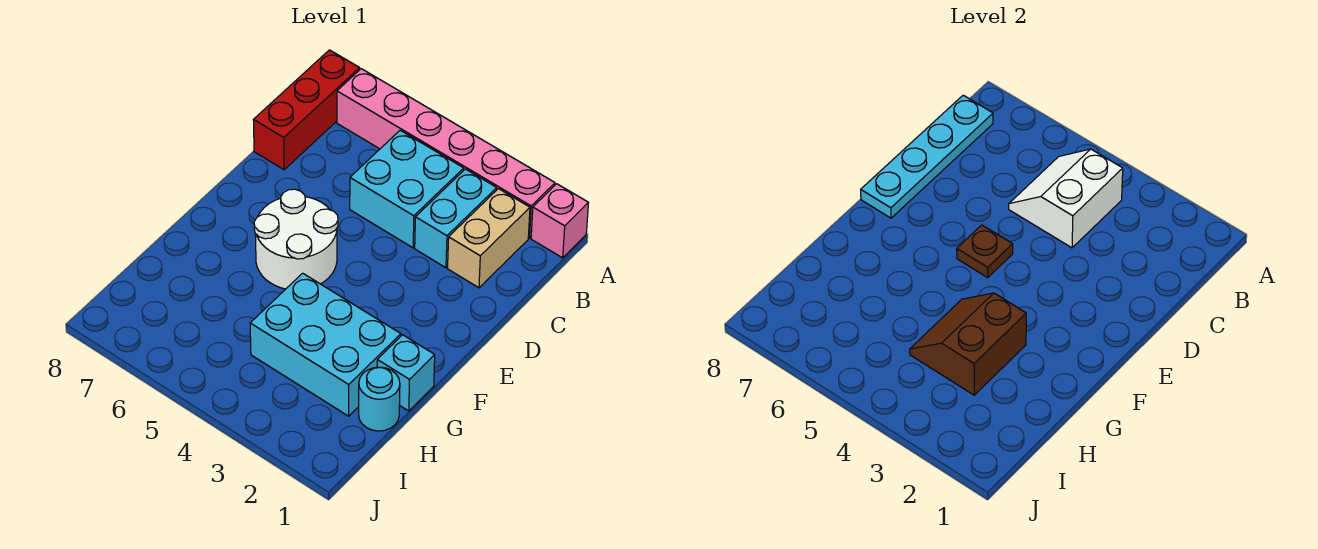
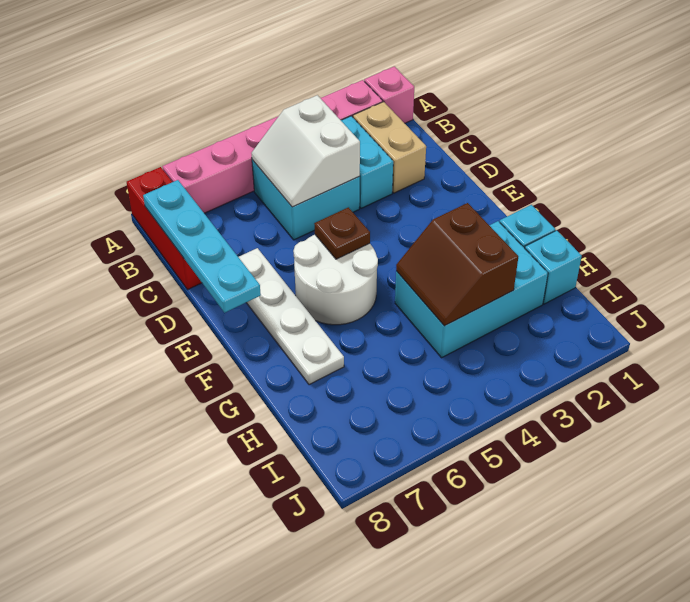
none -> white 1x4 plate [239,248,344,385]
cyan 1x1 round brick [359,367,400,431] -> cyan 1x1 brick [525,230,582,304]

